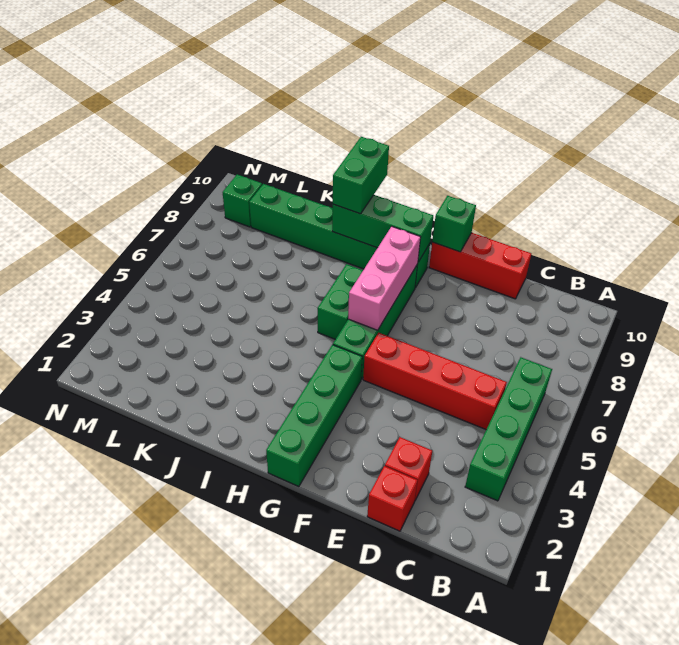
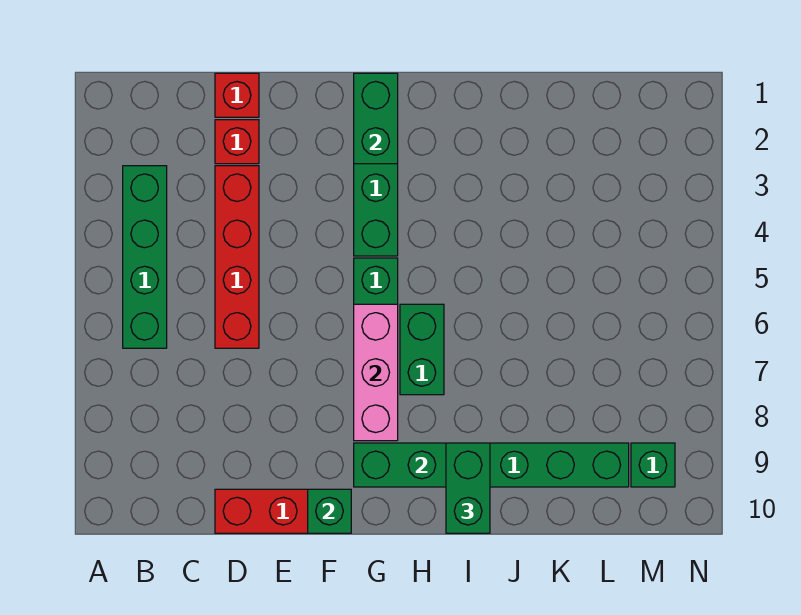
red 1x4 brick [363,333,507,430] -> red 1x4 brick turned to [215,166,259,348]
none -> green 1x2 brick [354,73,398,164]

